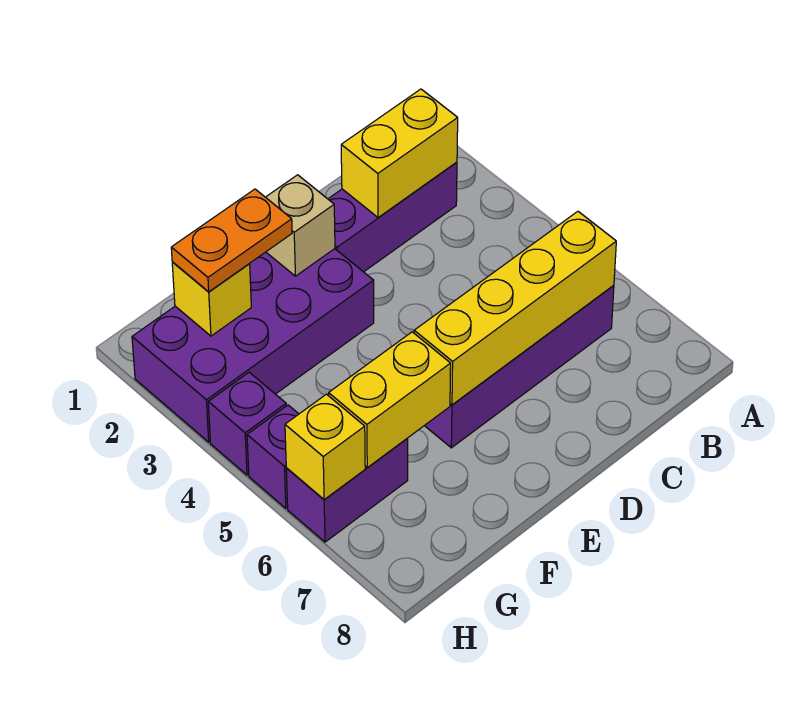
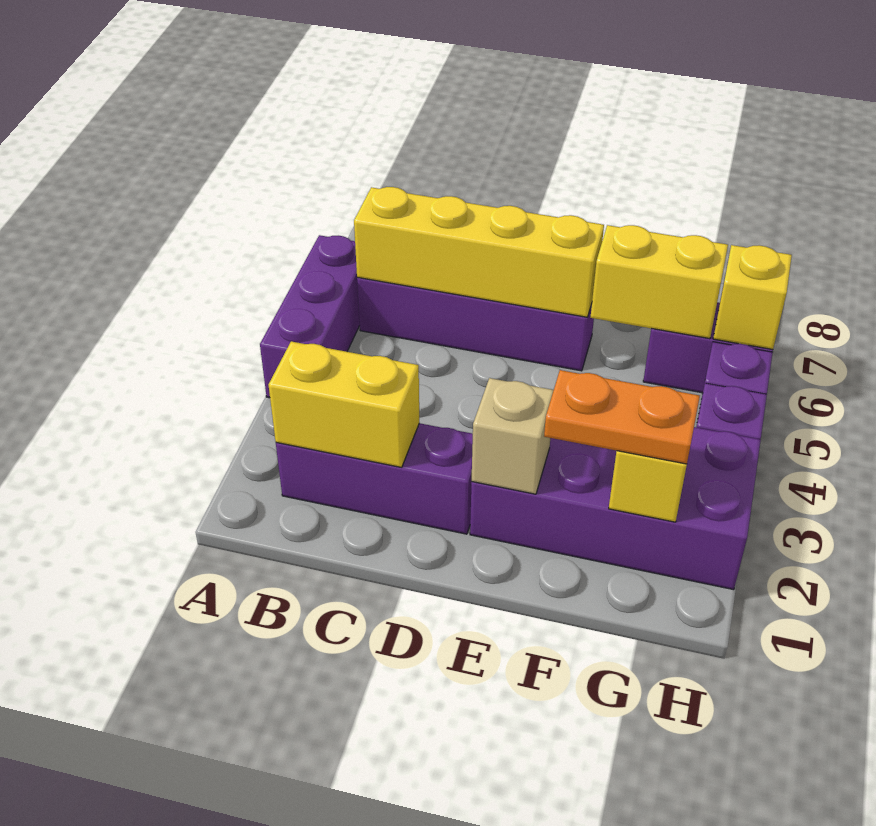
none -> purple 1x3 brick [260,235,360,398]

